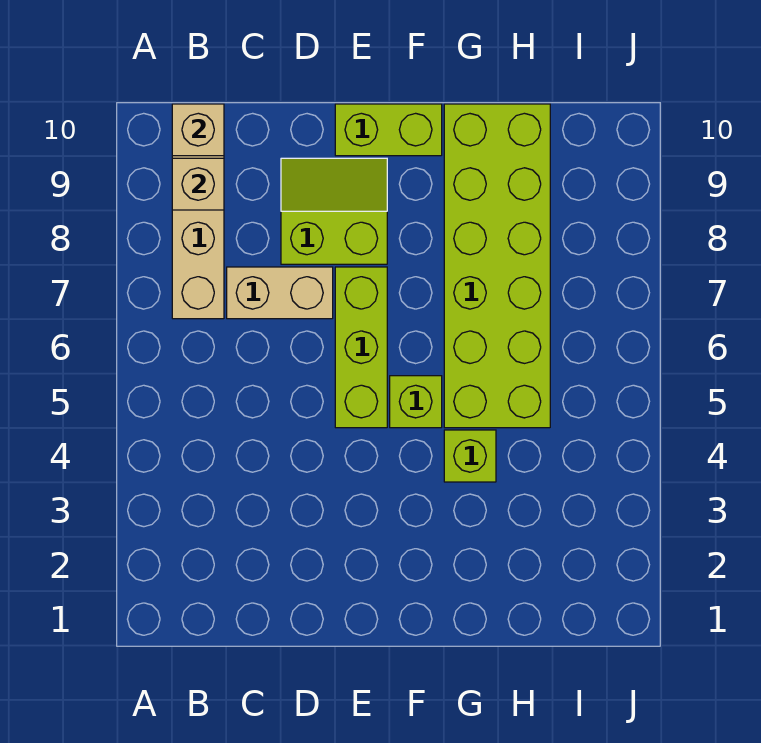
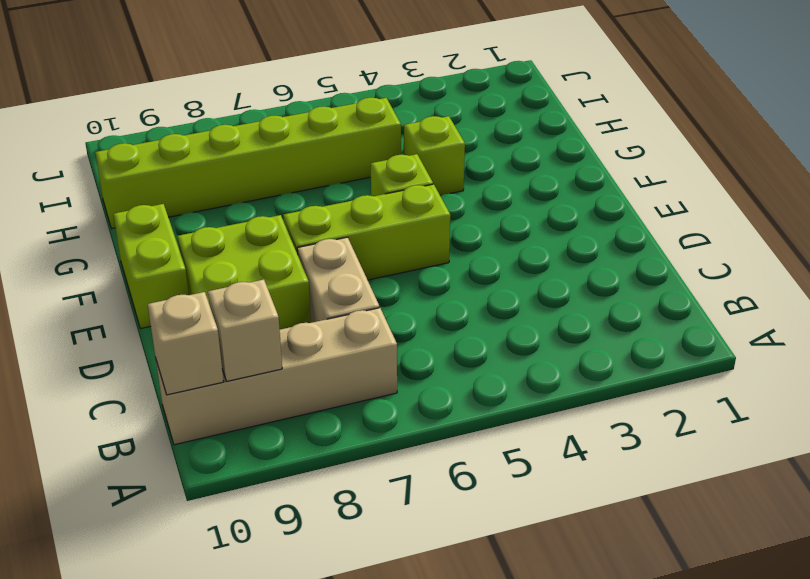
lime 2x2 slope [281,158,387,264] -> lime 2x2 brick [177,215,311,329]
lime 2x6 brick [444,104,550,428] -> lime 1x6 brick [95,98,401,228]

